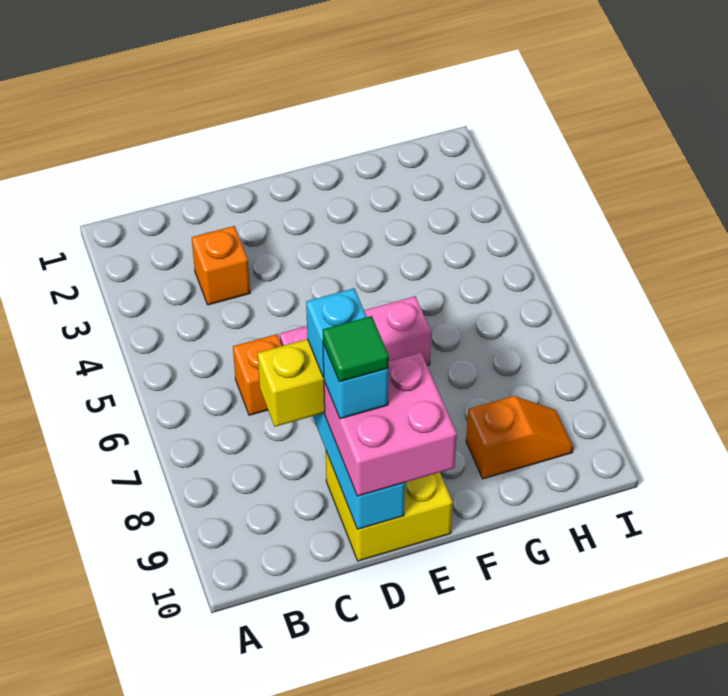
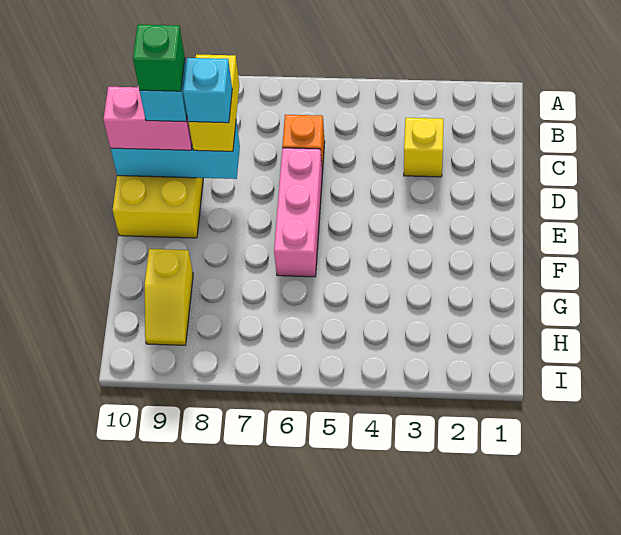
orange 1x1 brick [192,226,250,305] -> yellow 1x1 brick [404,118,444,177]
pink 2x2 brick [324,353,457,496] -> pink 1x2 brick [103,87,192,150]
green 1x1 tile [323,316,389,382] -> green 1x1 brick [133,25,185,91]
orange 1x2 slope [466,396,573,479] -> yellow 1x2 slope [145,249,193,345]

